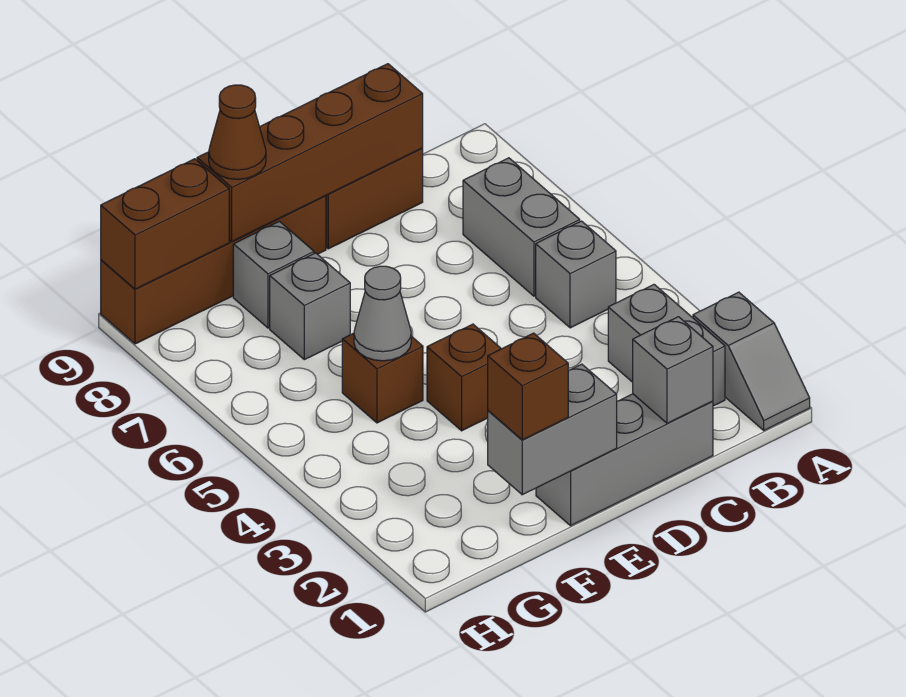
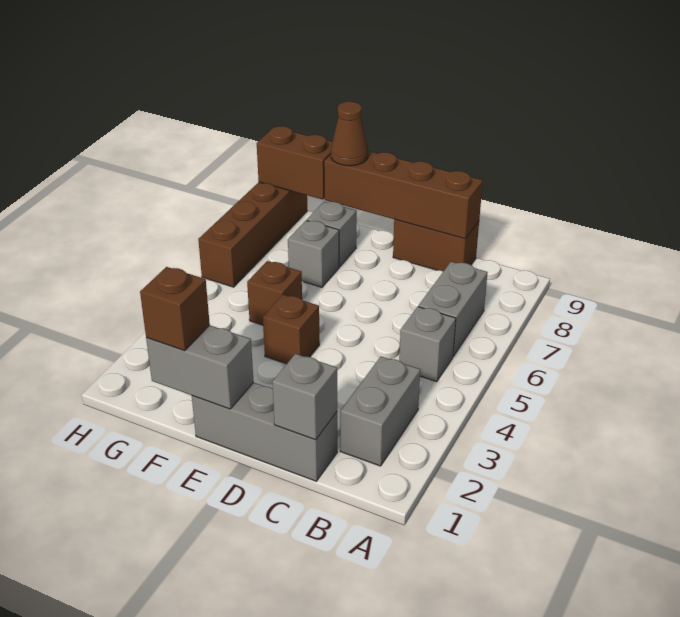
grey 1x2 slope [693,292,810,430] -> none
brown 1x4 brick [101,196,326,344] -> brown 1x4 brick turned to [198,182,307,287]
grey 1x1 cone [354,266,411,361] -> none

